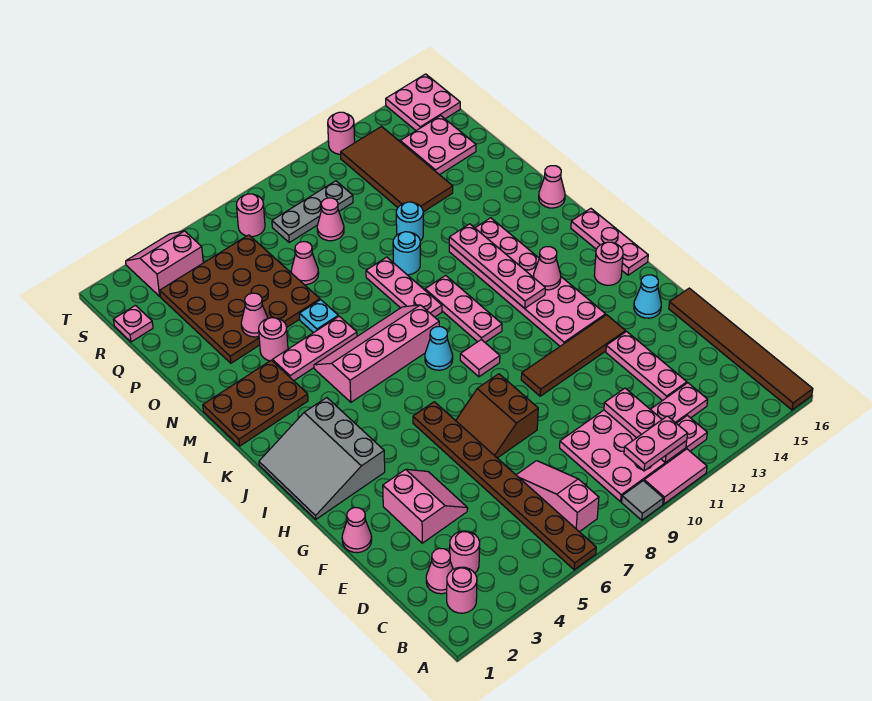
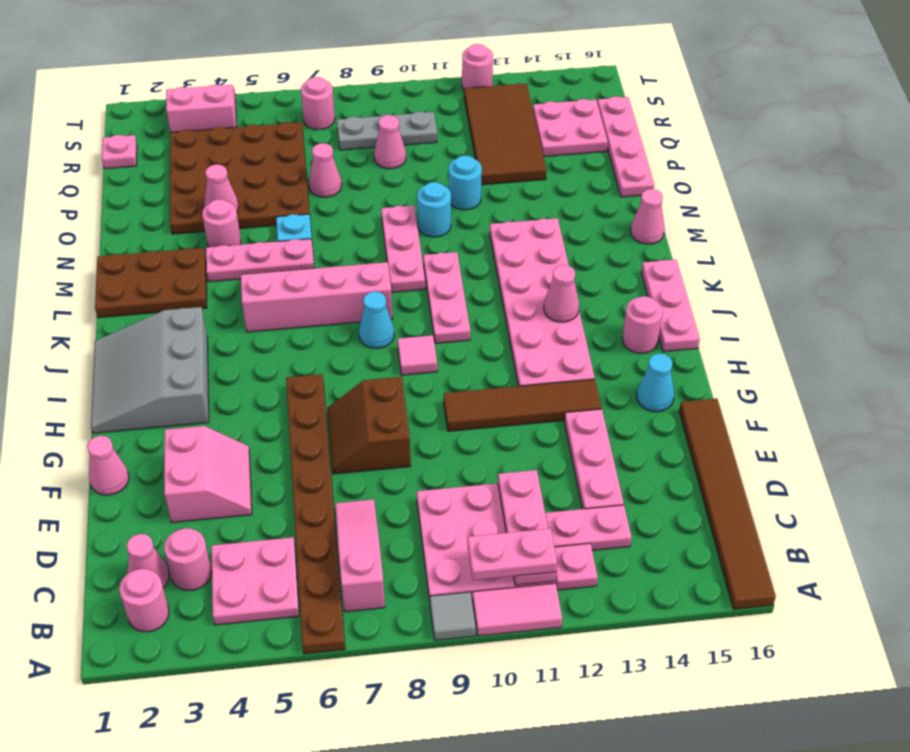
pink 1x4 plate [449,224,545,308] -> pink 1x4 plate moved to [597,96,654,197]
pink 2x2 plate [386,74,460,131] -> pink 2x2 plate moved to [211,537,299,625]

